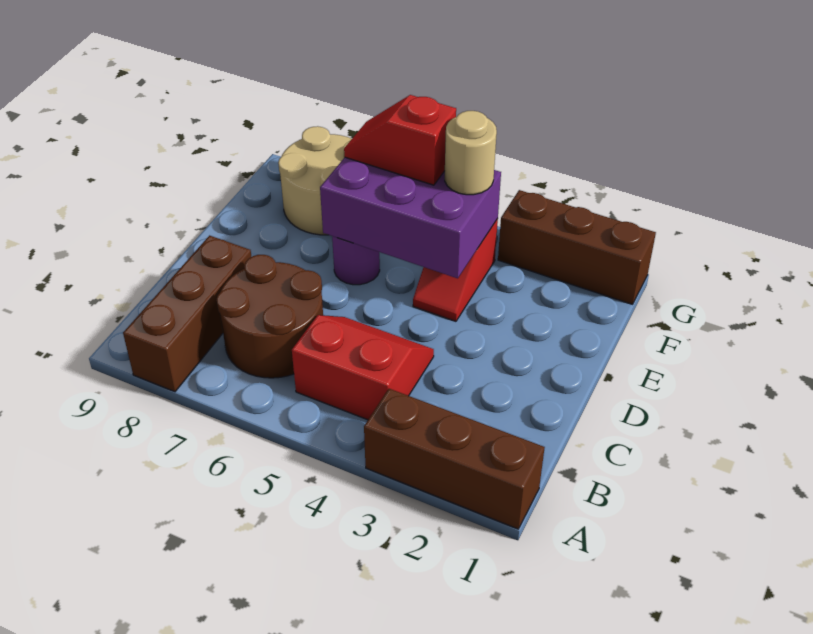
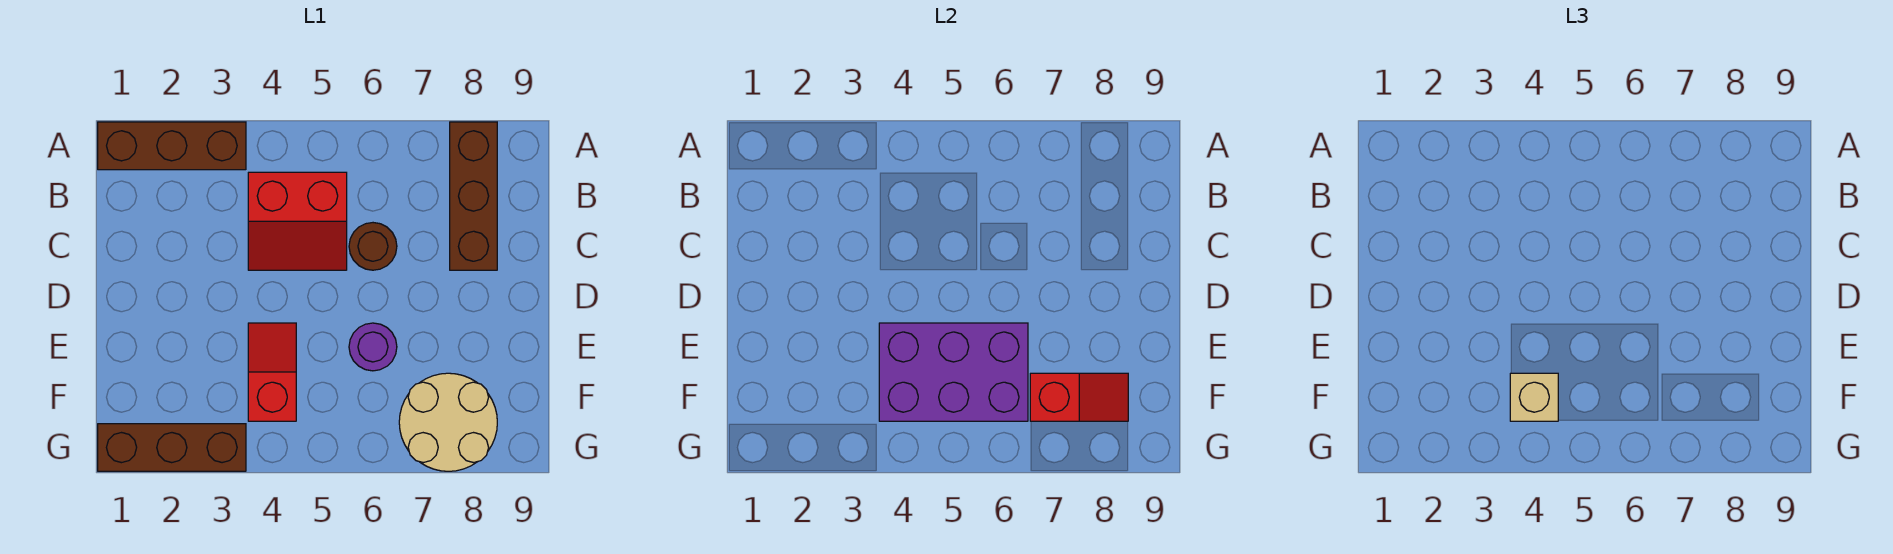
brown 2x2 round brick [217,255,323,378] -> brown 1x1 round brick [349,223,397,270]
tan 1x1 round brick [445,111,497,195] -> tan 1x1 brick [1510,373,1558,421]
red 1x2 slope [344,95,456,185] -> red 1x2 slope moved to [1030,373,1128,421]

